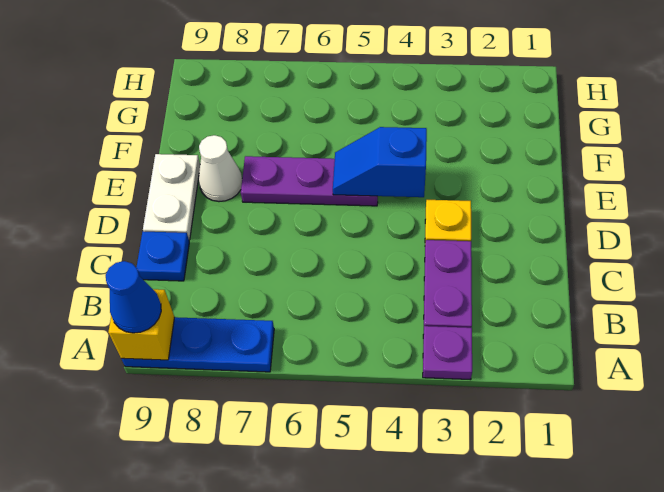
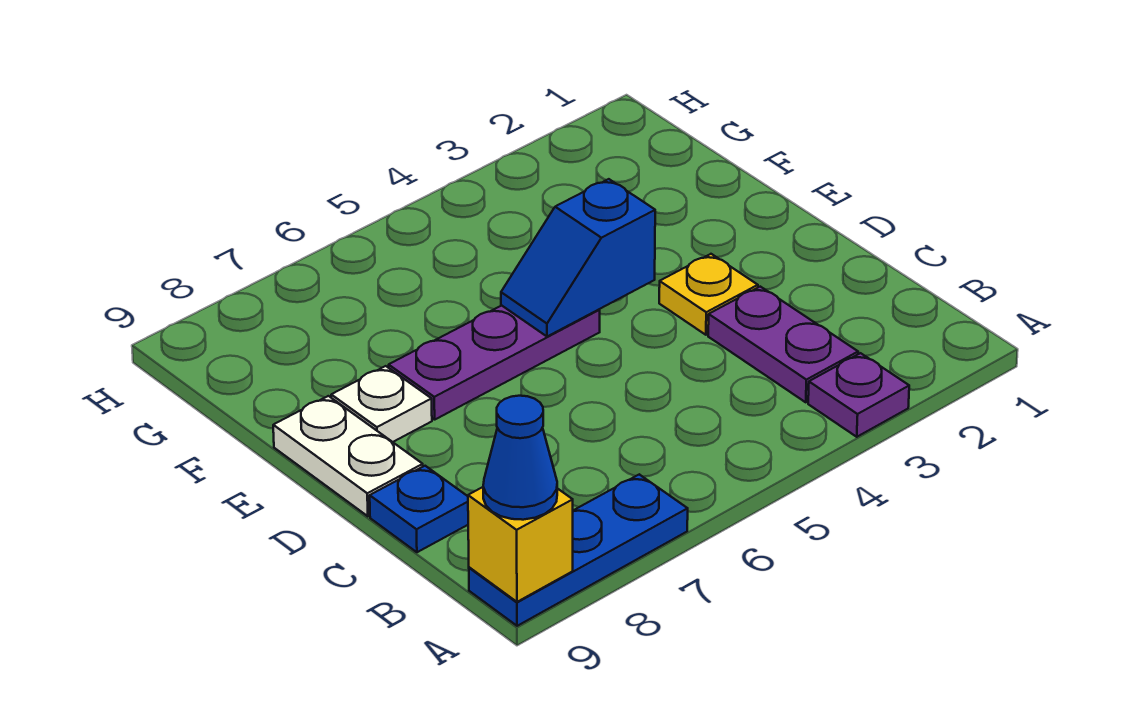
white 1x1 cone [199,135,242,202] -> white 1x1 plate [331,366,432,442]

